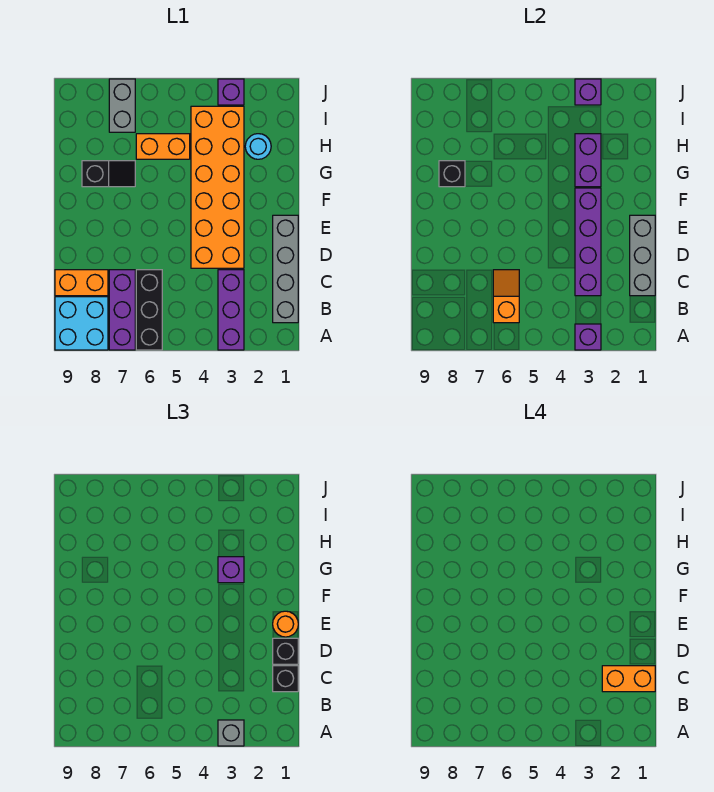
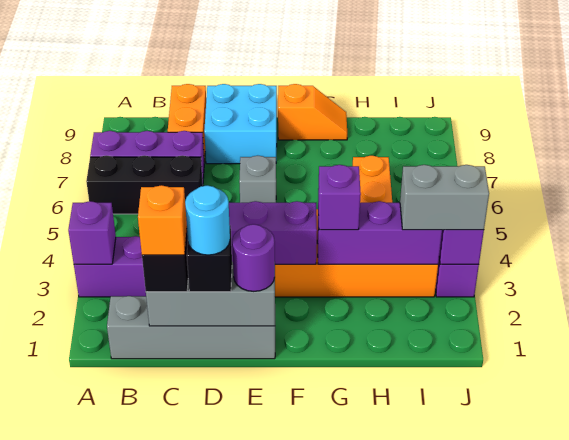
grey 1x1 brick [218,720,244,746] -> grey 1x1 brick moved to [239,156,276,203]
cyan 2x2 brick [55,297,108,350] -> cyan 2x2 brick moved to [204,84,277,164]
orange 1x2 slope [493,270,519,323] -> orange 1x2 slope moved to [278,84,347,140]
orange 1x2 brick [602,666,655,692] -> orange 1x1 brick [138,185,187,255]
orange 1x1 round brick [273,611,298,637] -> purple 1x1 round brick [232,224,275,291]
purple 1x2 brick [575,134,601,187] -> purple 1x3 brick [317,201,442,264]
black 1x2 slope [82,161,135,187] -> none
black 1x1 brick [439,161,465,187] -> none
cyan 1x1 round brick [245,134,271,159] -> cyan 1x1 round brick moved to [185,185,230,255]
grey 1x2 brick [109,79,135,132] -> grey 1x2 brick moved to [400,165,489,230]

